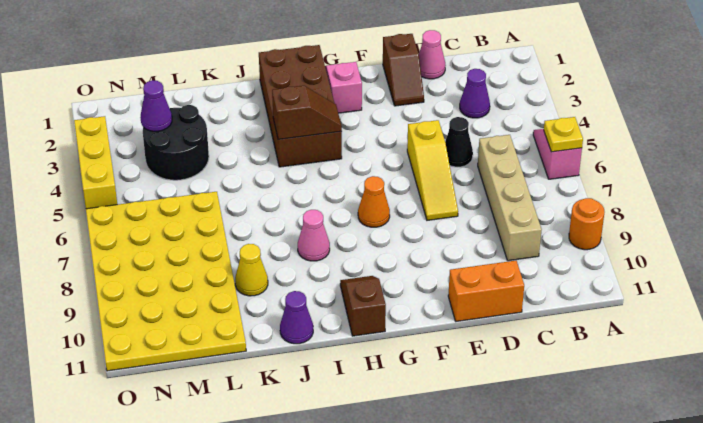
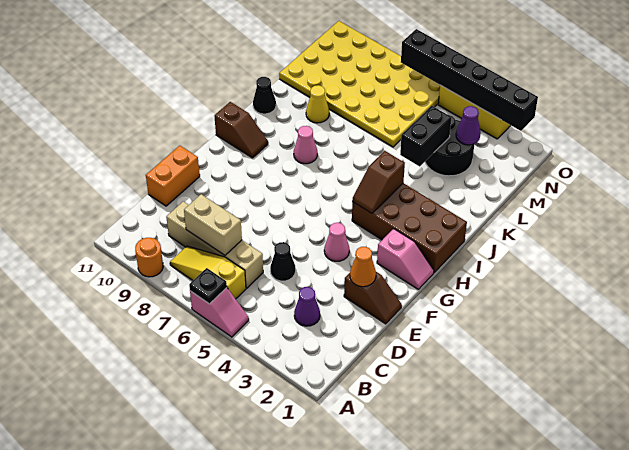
yellow 1x1 plate [544,117,583,152] -> black 1x1 plate [189,268,227,304]
none -> tan 1x2 brick [184,194,242,255]
pink 1x1 cone [419,30,446,79] -> pink 1x1 cone moved to [324,223,349,261]
brown 1x2 slope [383,34,424,106] -> brown 1x2 slope turned to [344,272,402,324]
yellow 1x3 slope [407,120,458,220] -> yellow 1x3 slope moved to [170,246,246,299]
orange 1x1 cone [358,176,390,227] -> orange 1x1 cone moved to [350,247,376,287]
purple 1x1 cone [280,291,313,344] -> black 1x1 cone [253,77,276,114]
none -> black 1x2 brick [400,106,452,166]
none -> black 1x6 brick [401,29,538,131]

